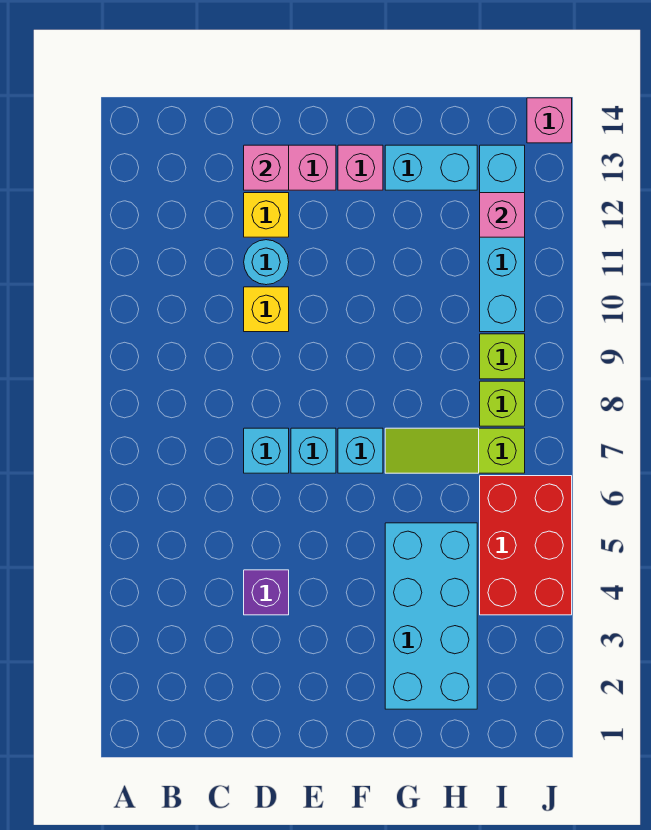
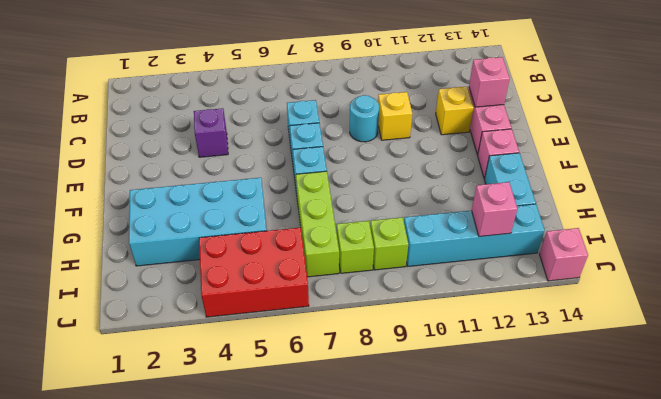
cyan 1x1 round brick [244,240,289,285] -> cyan 1x1 round brick moved to [350,95,379,142]
lime 1x3 slope [385,428,525,473] -> lime 1x3 brick [296,171,339,277]

